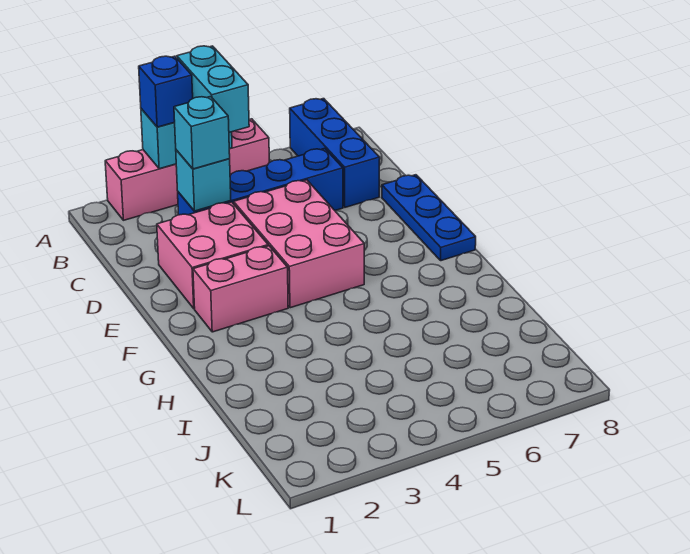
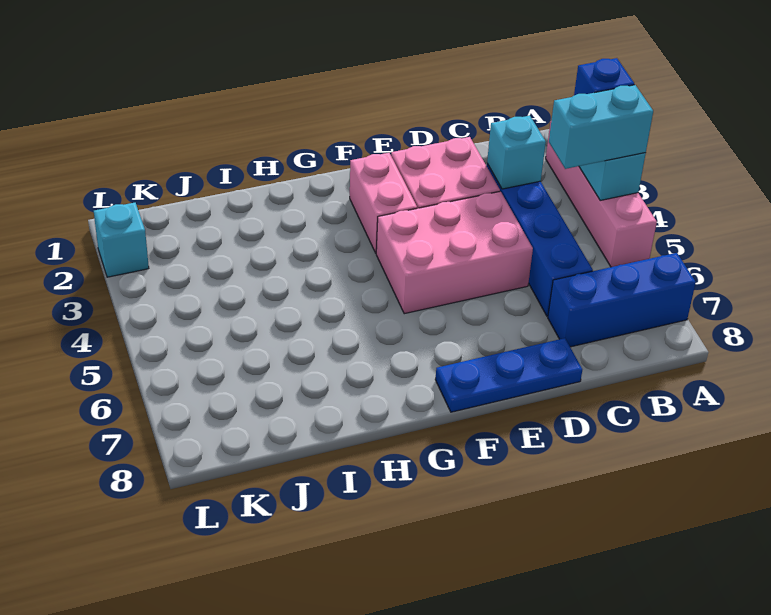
cyan 1x1 brick [174,97,230,169] -> cyan 1x1 brick moved to [94,203,149,277]

